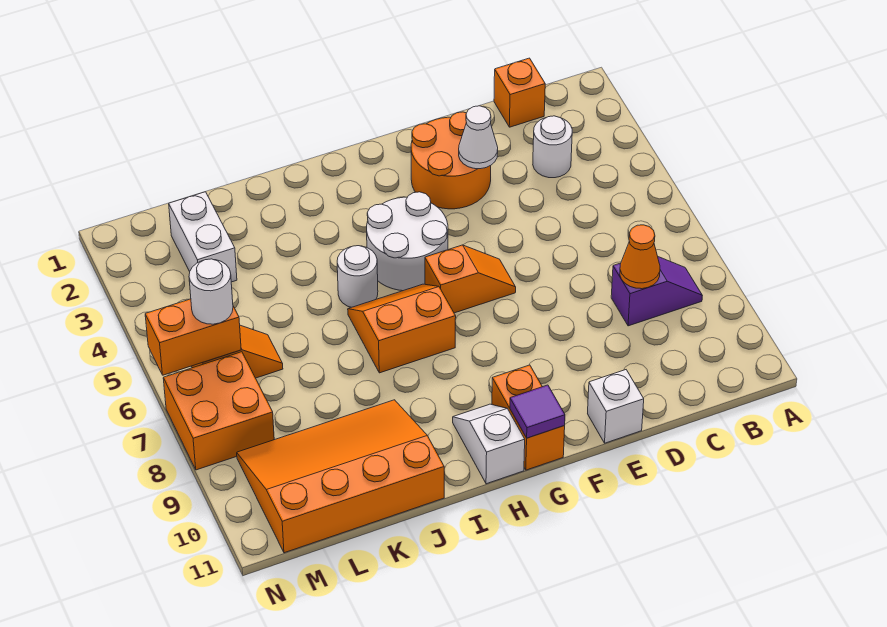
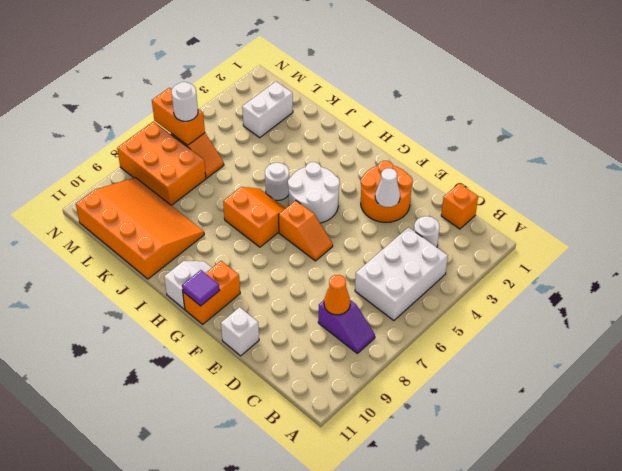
none -> white 2x3 brick [355,227,448,321]
orange 2x2 brick [163,352,274,470] -> orange 2x3 brick [117,122,206,205]

